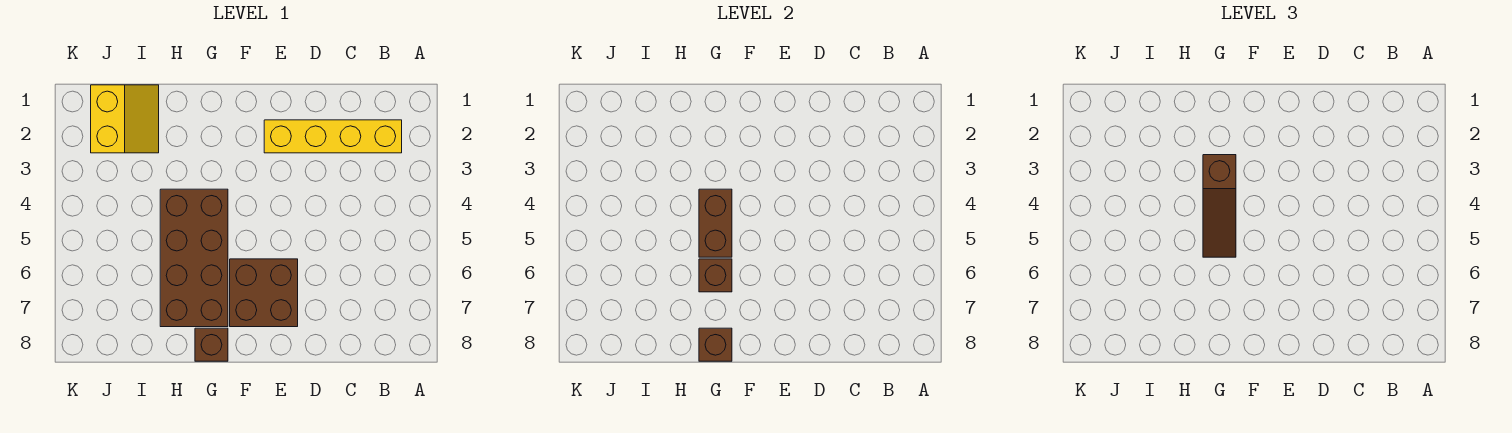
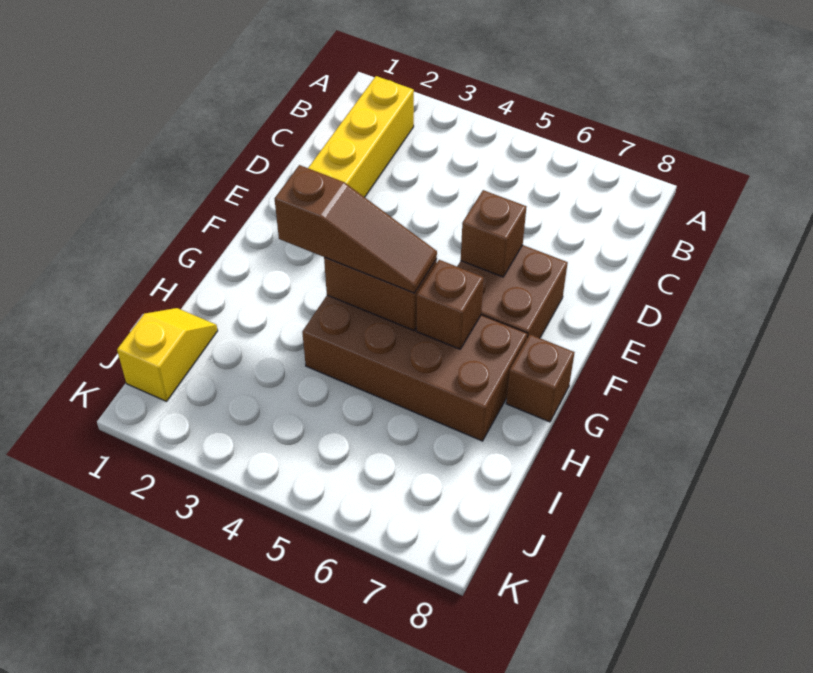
brown 1x1 brick [699,328,732,361] -> brown 1x1 brick moved to [461,190,527,277]
yellow 2x2 slope [91,85,159,153] -> yellow 1x2 slope [117,308,218,401]

